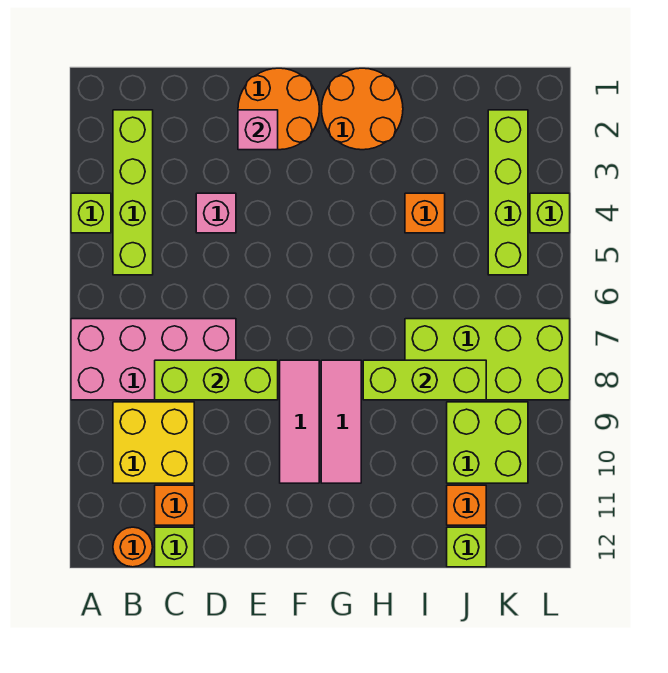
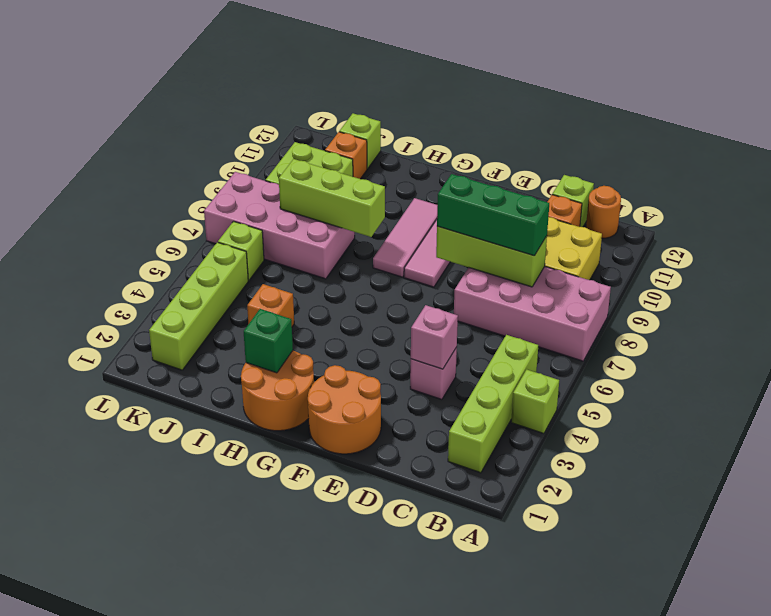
none -> green 1x3 brick [437,174,549,256]
pink 1x1 brick [238,110,278,150] -> pink 1x1 brick moved to [411,305,458,369]
none -> green 1x1 brick [244,309,293,373]
lime 2x4 brick [405,319,570,400] -> pink 2x4 brick [204,172,355,279]
lime 1x1 brick [530,193,570,233] -> lime 1x1 brick moved to [218,221,264,280]

